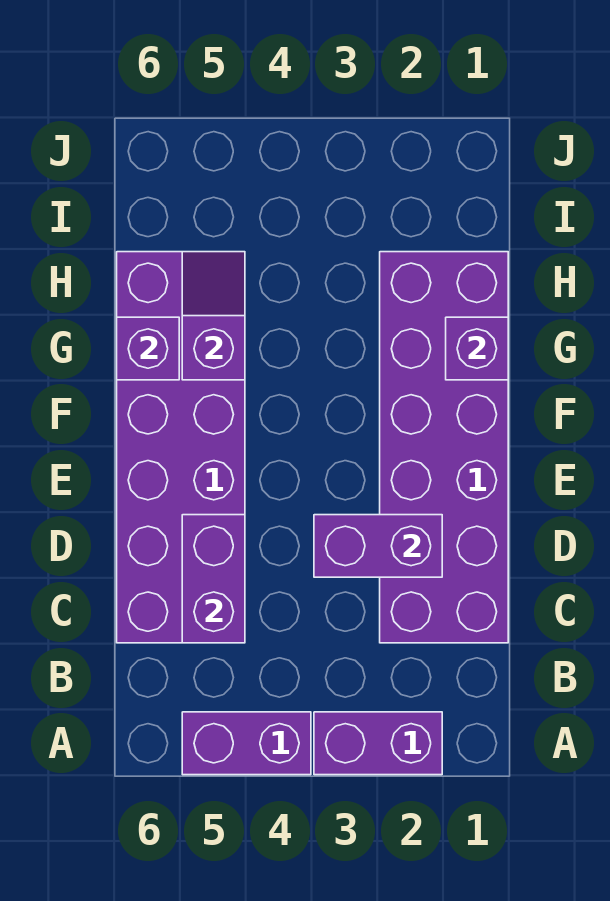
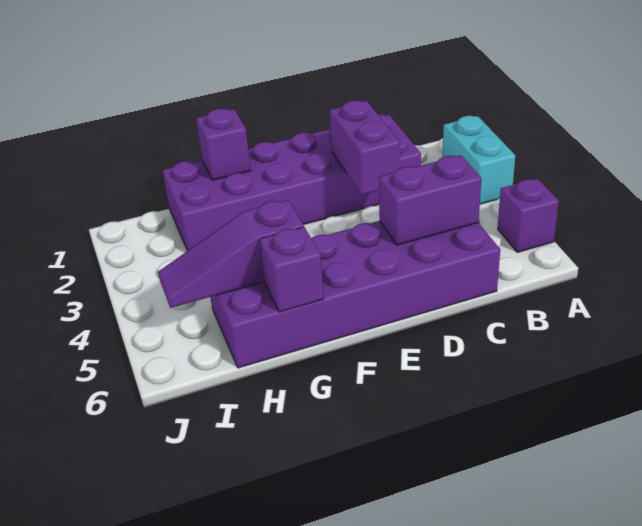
purple 1x2 brick [314,712,442,775] -> cyan 1x2 brick [443,116,515,204]
purple 1x2 brick [182,712,311,775] -> purple 1x1 brick [498,178,559,252]
purple 1x2 slope [182,252,245,380] -> purple 1x3 slope [158,200,304,308]

